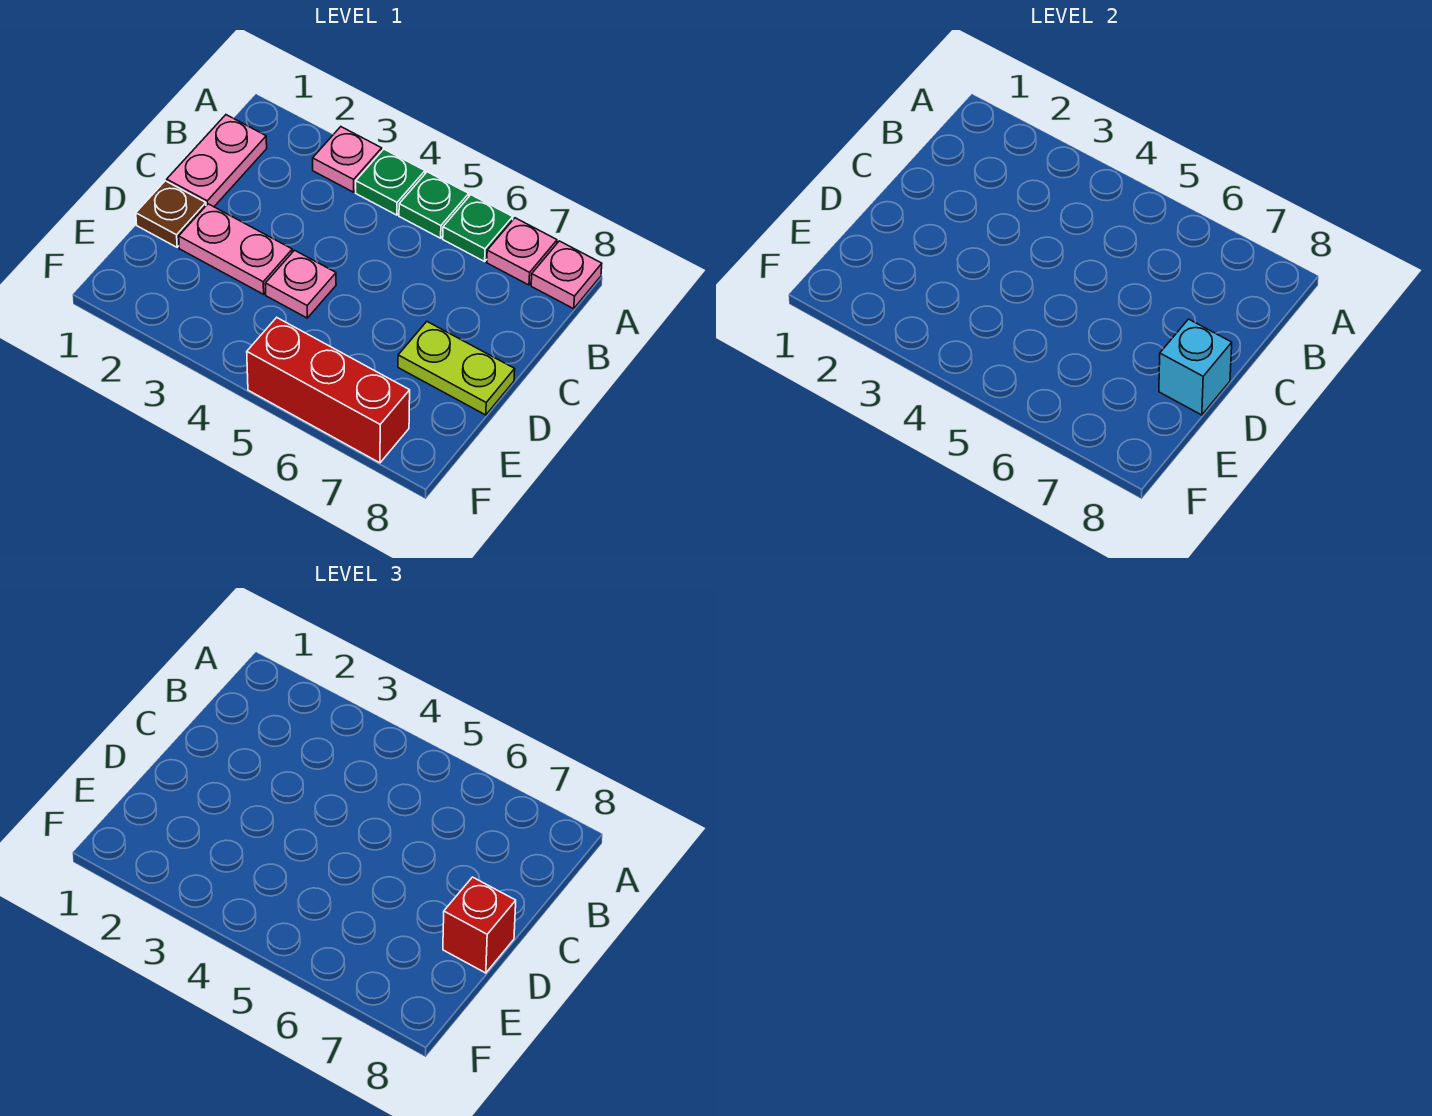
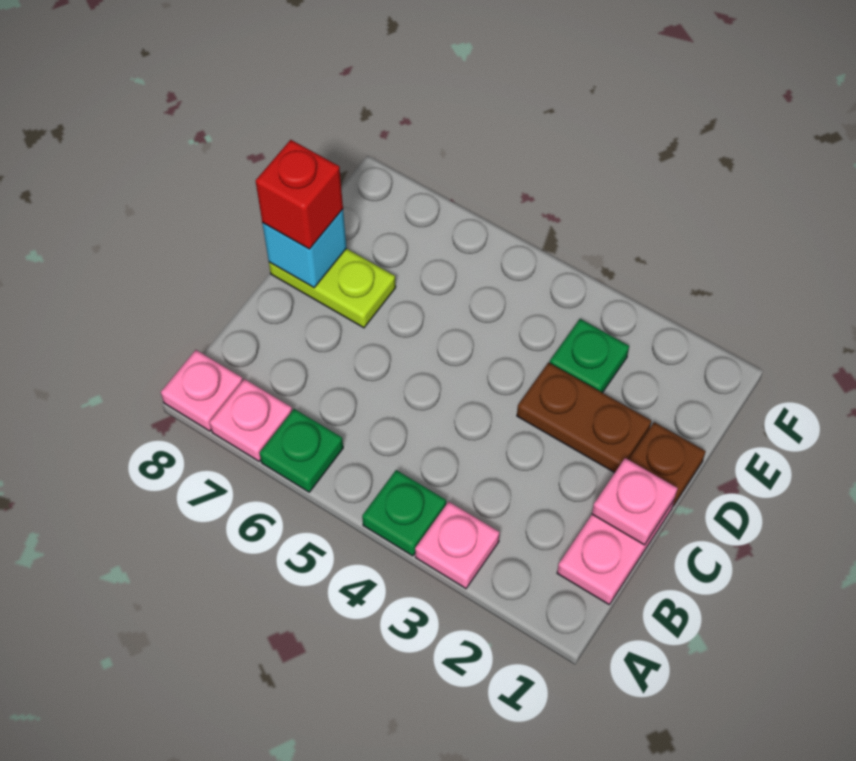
green 1x1 plate [399,172,469,238] -> green 1x1 plate moved to [550,319,629,393]
pink 1x2 plate [179,204,292,294] -> brown 1x2 plate [517,363,651,473]
pink 1x1 plate [265,250,336,318] -> pink 1x1 plate moved to [592,458,678,545]
red 1x3 brick [247,317,410,463] -> none

